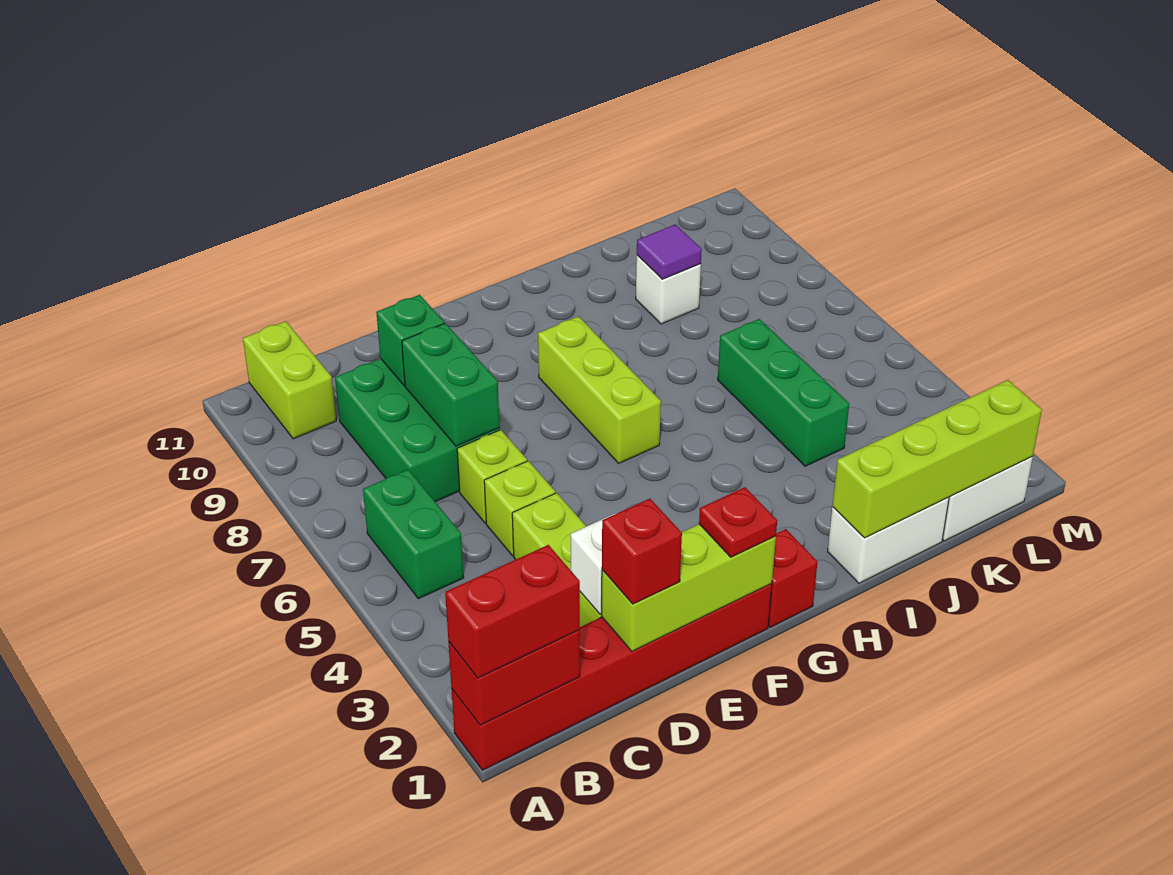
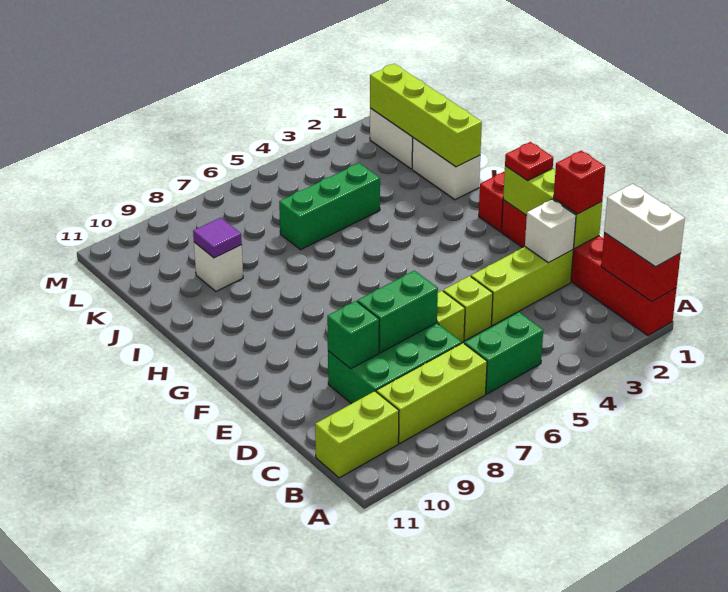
red 1x2 brick [445,545,580,678] -> white 1x2 brick [604,184,685,267]
lime 1x3 brick [538,316,661,463] -> lime 1x3 brick moved to [376,343,487,443]

